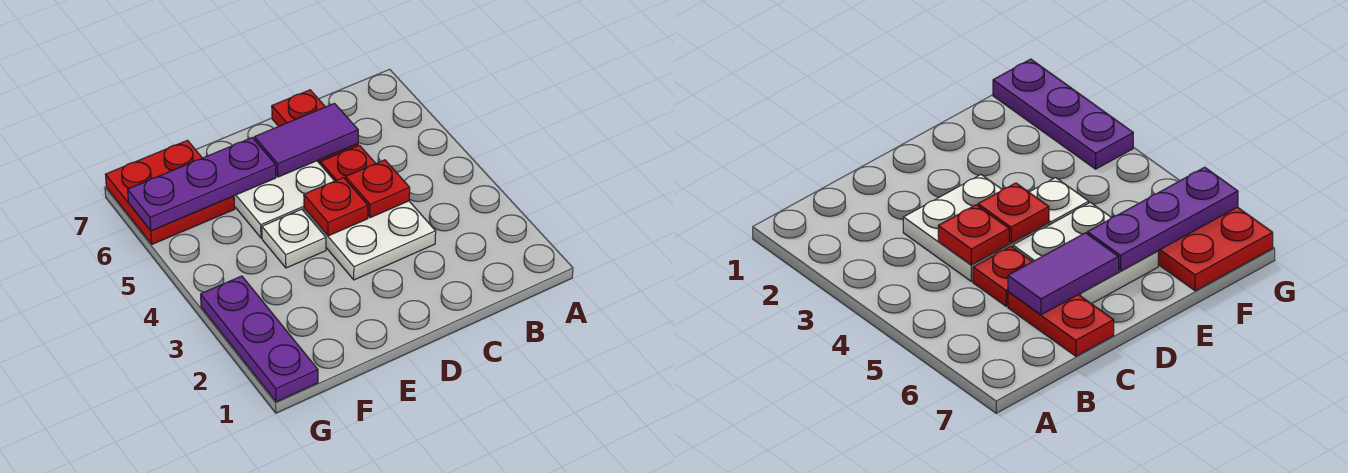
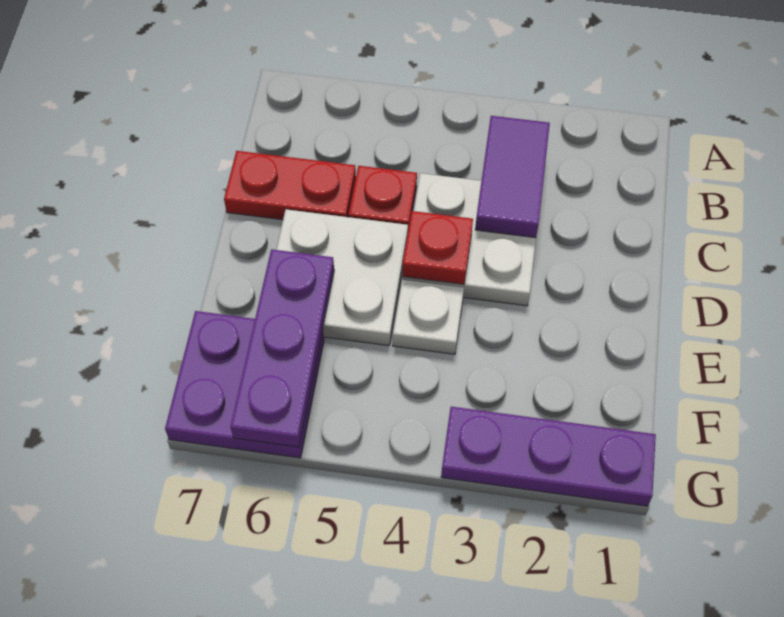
red 1x1 plate [346,160,410,218] -> none
purple 1x2 tile [254,103,358,177] -> purple 1x2 tile moved to [475,116,550,238]
red 2x2 plate [106,140,235,244] -> purple 2x2 plate [165,311,324,458]

